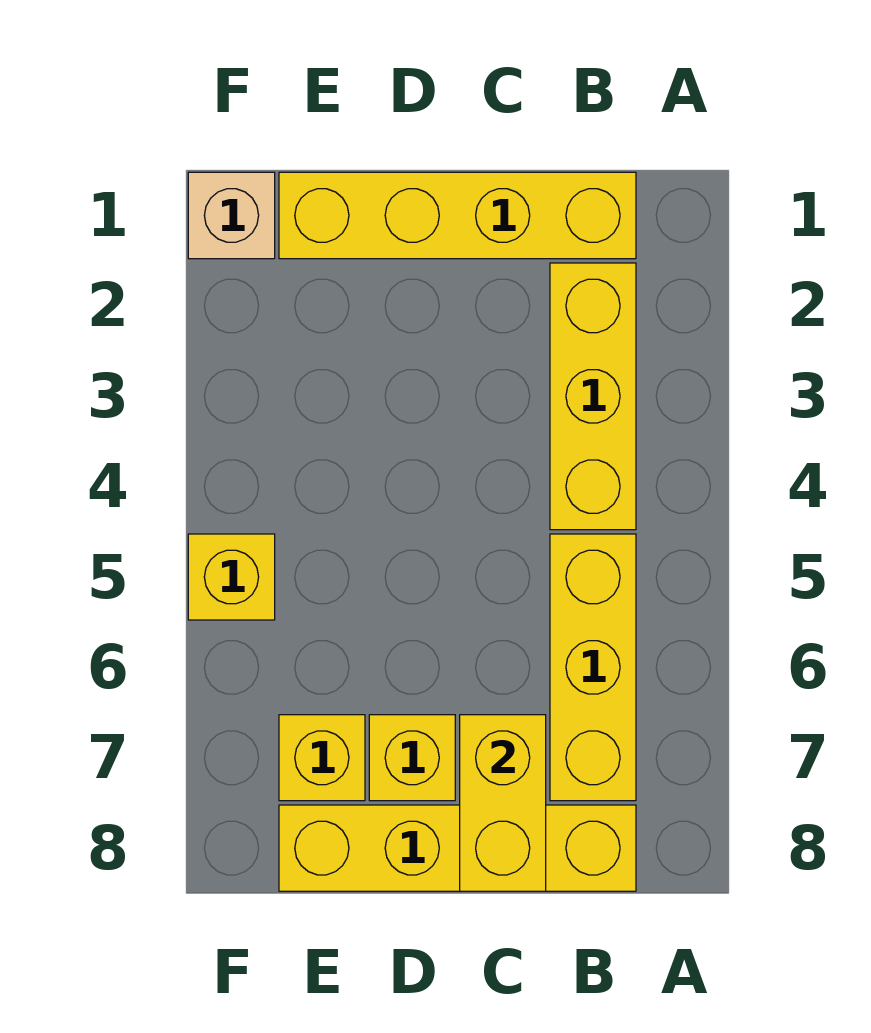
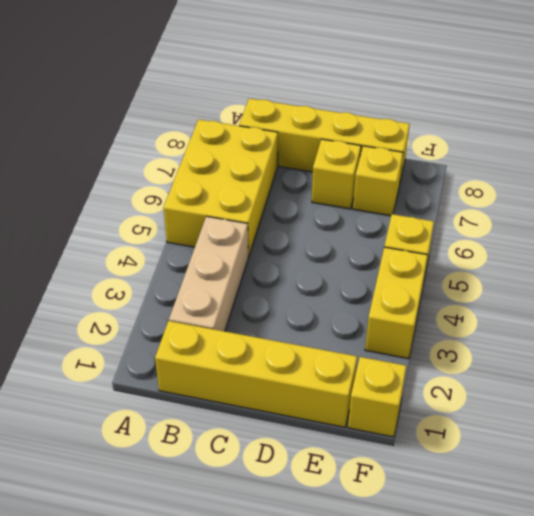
yellow 1x3 brick [550,263,636,530] -> tan 1x3 brick [169,216,248,331]
yellow 1x3 brick [550,534,636,801] -> yellow 2x3 brick [164,119,278,257]
yellow 1x2 brick [460,715,546,891] -> yellow 1x2 brick moved to [365,247,428,359]
tan 1x1 brick [188,172,275,259] -> yellow 1x1 brick [348,357,406,437]

